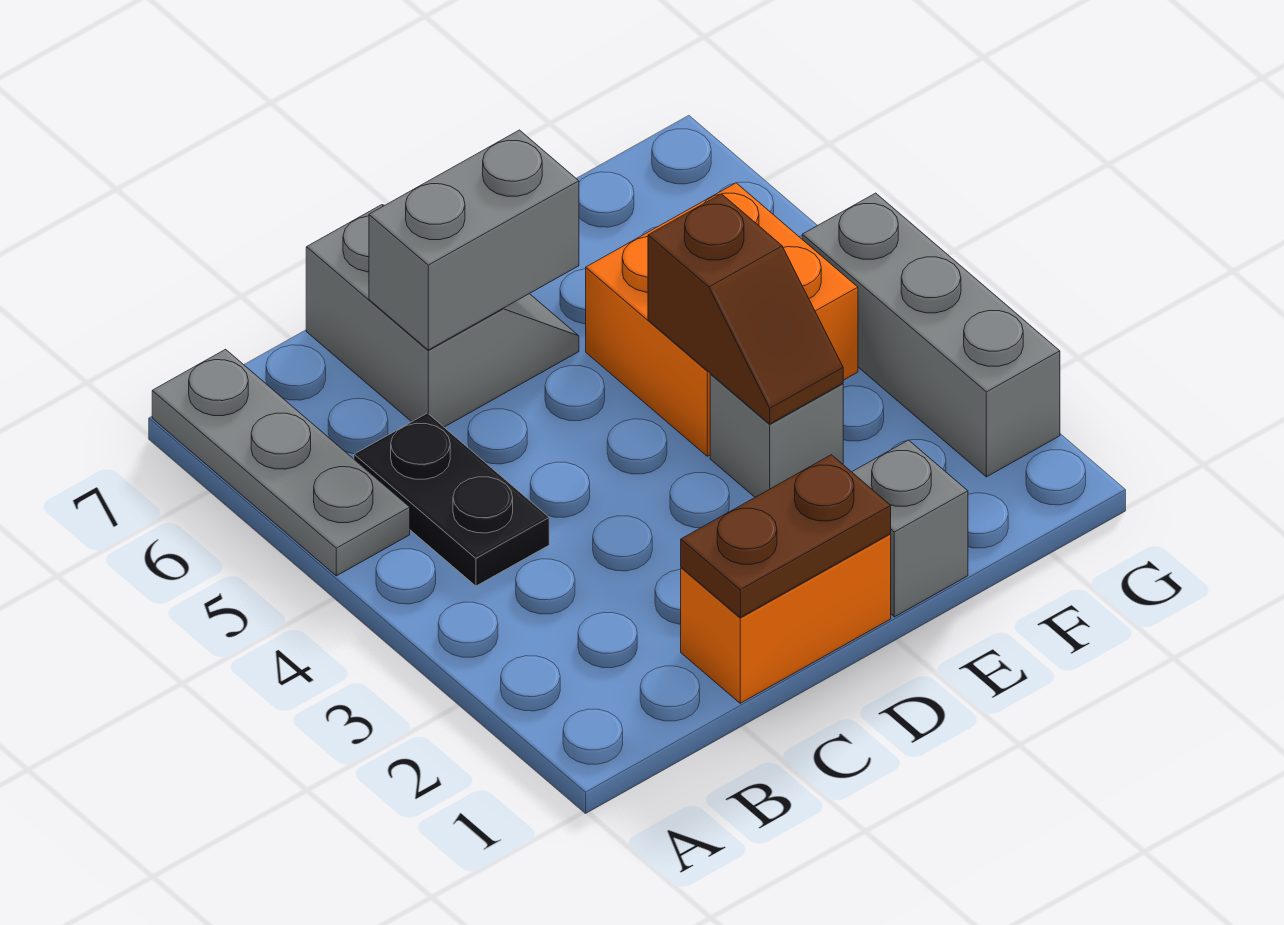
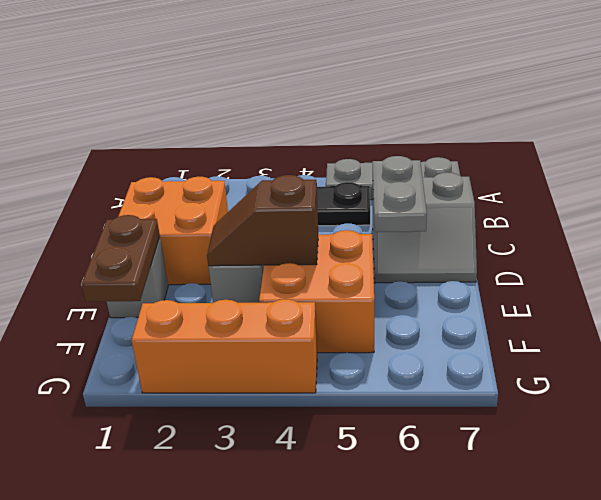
orange 1x2 brick [681,534,891,703] -> orange 2x2 brick [118,177,228,285]
brown 1x2 plate [681,455,891,617] -> brown 1x2 plate moved to [81,215,160,302]
grey 1x2 brick [369,130,579,350] -> grey 1x2 plate [373,156,427,232]
grey 1x3 brick [802,193,1060,477] -> orange 1x3 brick [132,299,317,393]

